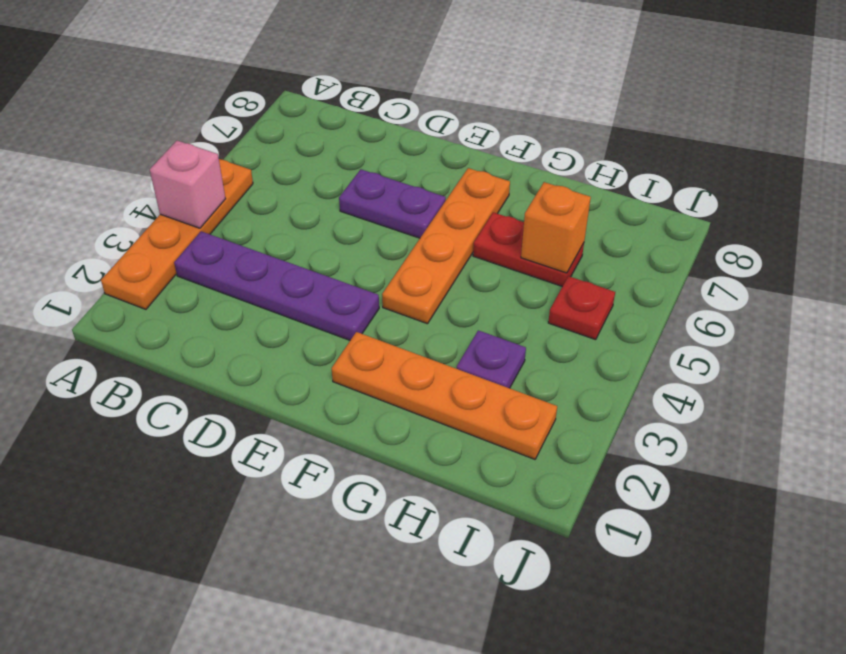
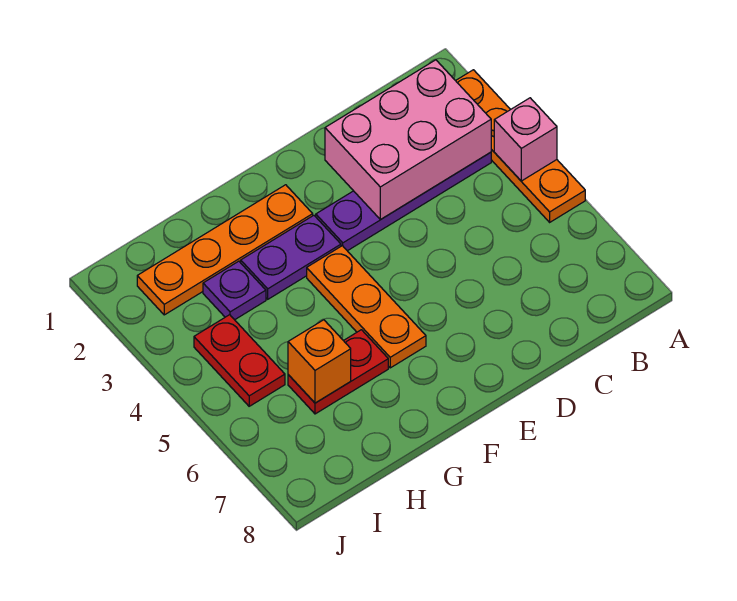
none -> pink 2x3 brick [325,60,491,220]
purple 1x2 plate [339,169,446,238] -> purple 1x2 plate moved to [241,215,341,299]
orange 1x4 plate [382,168,510,324] -> orange 1x3 plate [307,246,426,368]
red 1x1 plate [548,276,615,340] -> red 1x2 plate [194,315,285,406]

